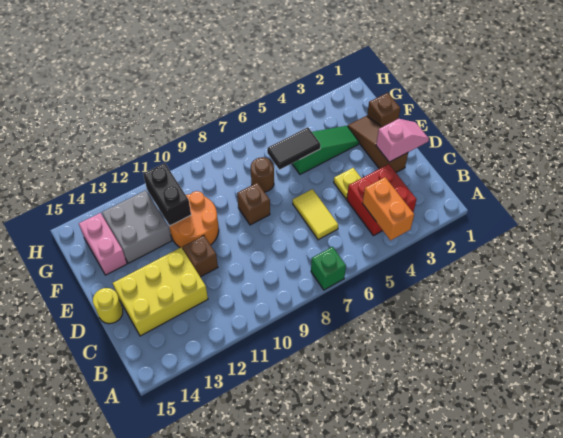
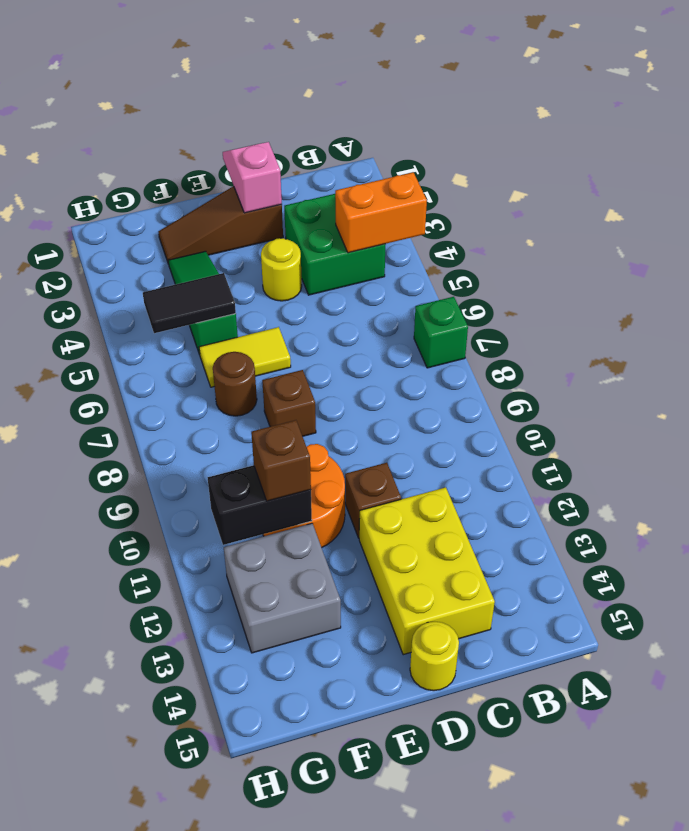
red 2x2 brick [347,164,417,236] -> green 2x2 brick [284,194,386,295]
yellow 1x2 tile [293,189,338,240] -> yellow 1x2 tile moved to [199,327,291,387]
yellow 1x1 plate [334,168,361,199] -> yellow 1x1 round brick [261,238,302,301]
brown 1x1 brick [367,93,400,127] -> brown 1x1 brick moved to [251,420,311,501]
black 1x2 tile [267,127,320,170] -> black 1x2 tile turned to [143,273,236,333]
pink 1x2 brick [79,213,127,275] -> none

